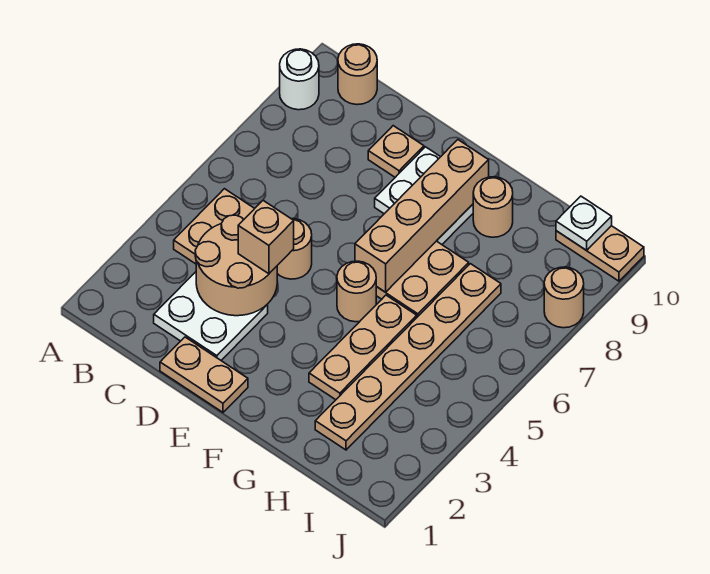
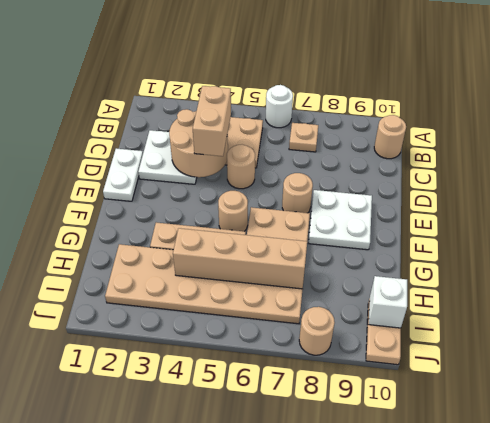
white 1x1 round brick [280,49,319,110] -> white 1x1 round brick moved to [266,85,293,128]
tan 1x2 plate [160,337,248,412] -> white 1x2 plate [103,148,143,201]
tan 1x1 brick [238,201,294,274] -> tan 1x2 brick [193,86,231,156]
tan 1x1 plate [368,126,424,177] -> tan 1x1 plate moved to [289,123,318,152]
tan 1x4 brick [355,140,489,292] -> tan 1x4 brick moved to [173,228,307,289]
tan 1x1 round brick [473,177,513,237] -> tan 1x1 round brick moved to [282,173,313,213]
tan 1x6 plate [315,264,501,450] -> tan 2x6 plate [105,244,303,324]
white 1x1 plate [556,196,612,250] -> white 1x1 brick [369,276,407,328]

